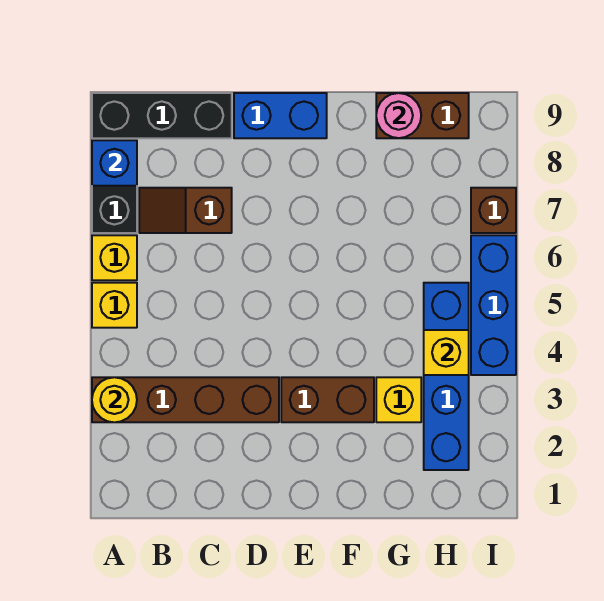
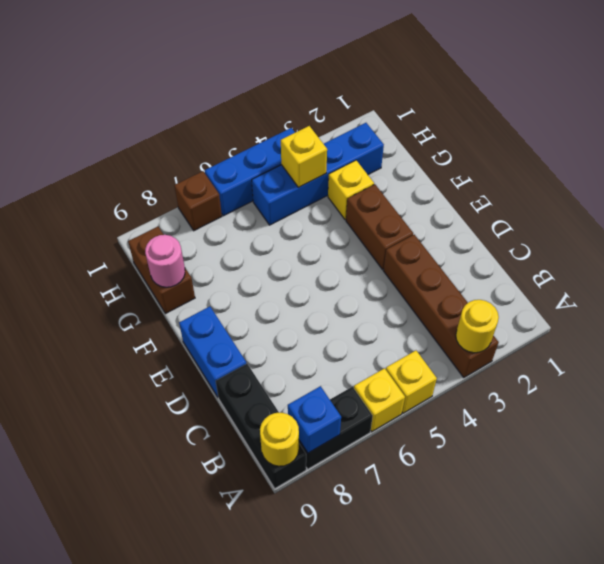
none -> yellow 1x1 round brick [260,413,299,466]
brown 1x2 slope [139,188,232,233] -> none

